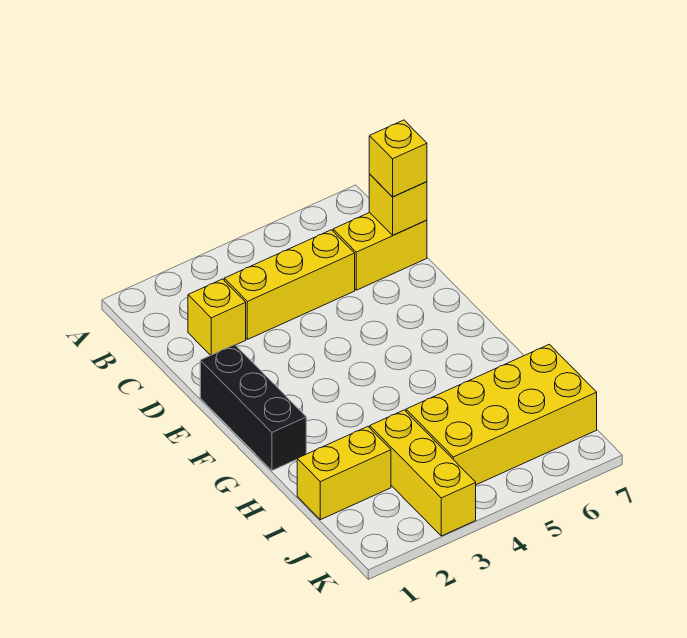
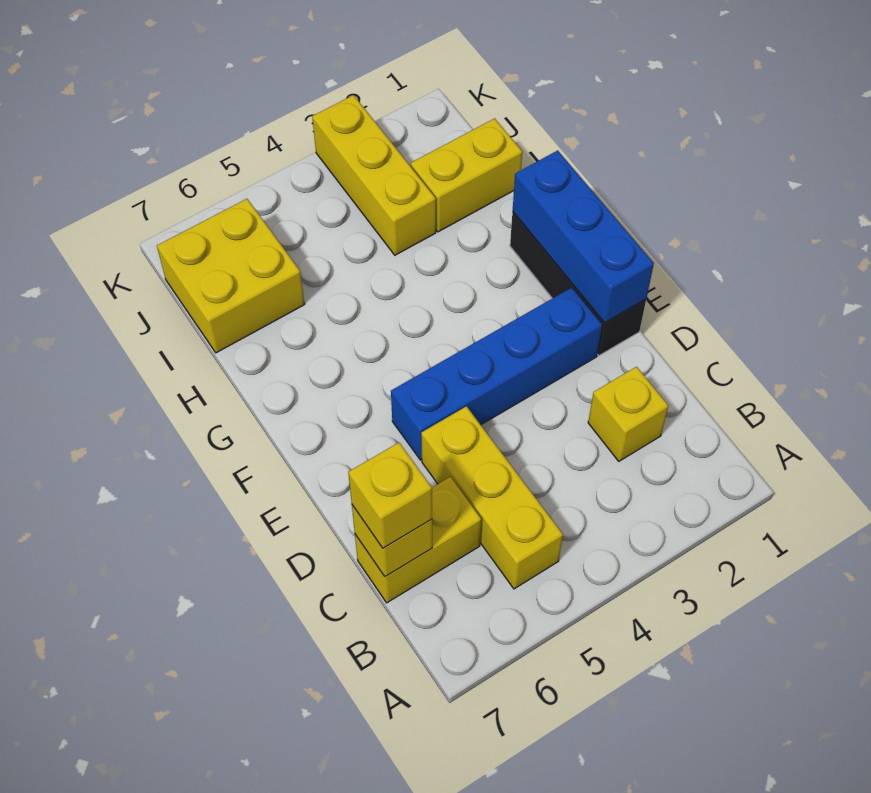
yellow 1x3 brick [224,230,355,340] -> yellow 1x3 brick turned to [421,406,563,589]
none -> blue 1x3 brick [513,150,654,323]
none -> blue 1x4 brick [391,288,602,460]
yellow 2x4 brick [406,344,597,485] -> yellow 2x2 brick [157,199,305,353]

